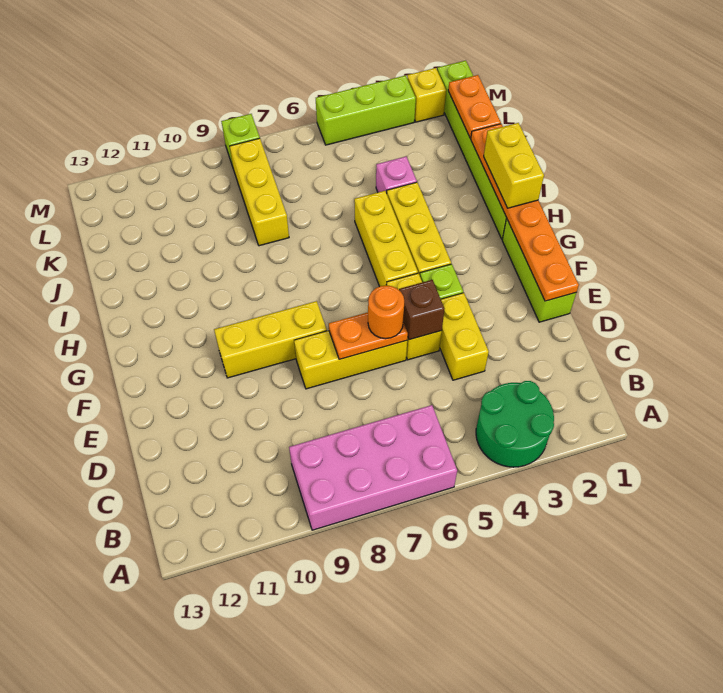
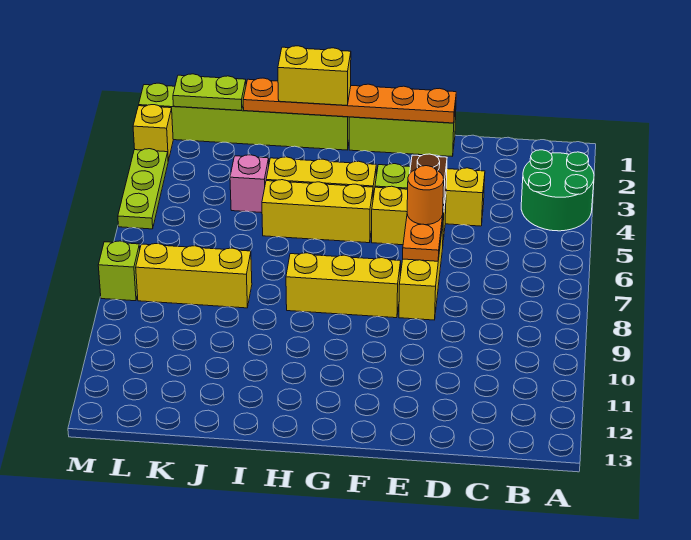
pink 2x4 brick [289,405,457,530] -> none
yellow 1x3 brick [214,301,327,378] -> yellow 1x3 brick turned to [286,253,401,318]
orange 1x2 plate [448,75,501,138] -> lime 1x2 plate [173,74,246,110]
lime 1x3 brick [316,75,416,145] -> lime 1x3 plate [118,149,168,229]

